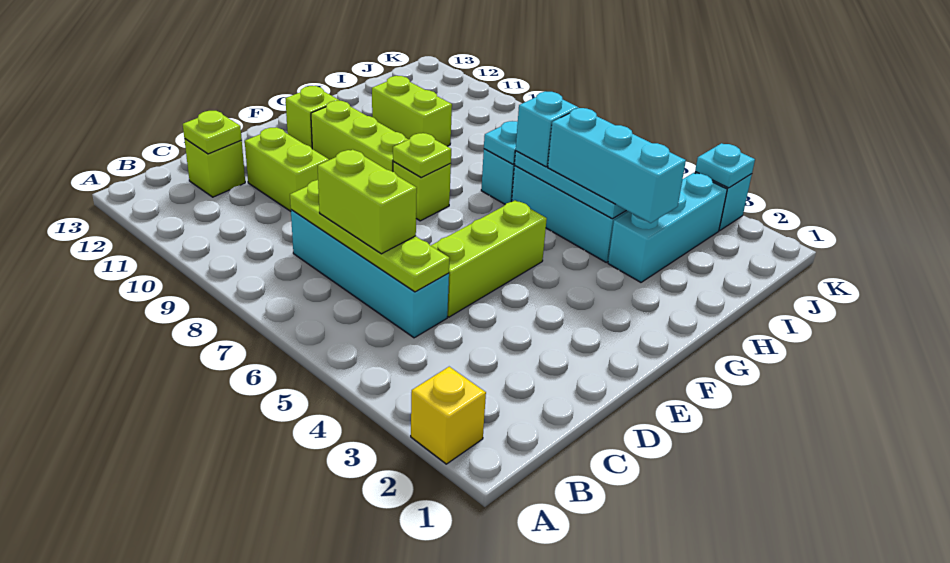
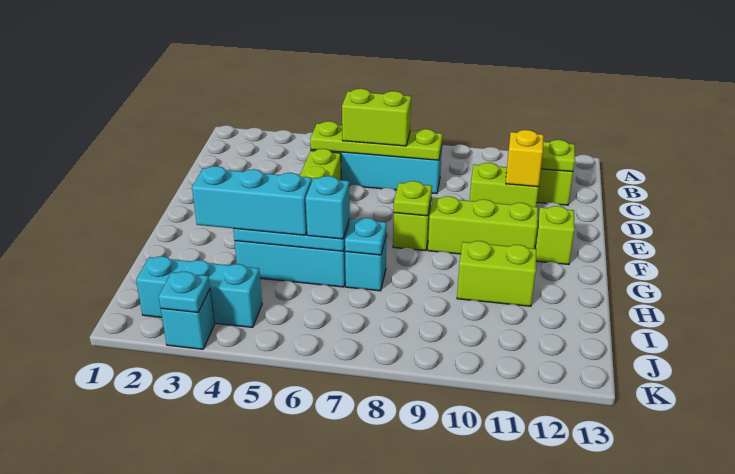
yellow 1x1 brick [411,367,486,464] -> yellow 1x1 brick moved to [506,130,544,187]
cyan 1x3 brick [608,173,727,282] -> cyan 1x3 brick turned to [136,256,262,327]

